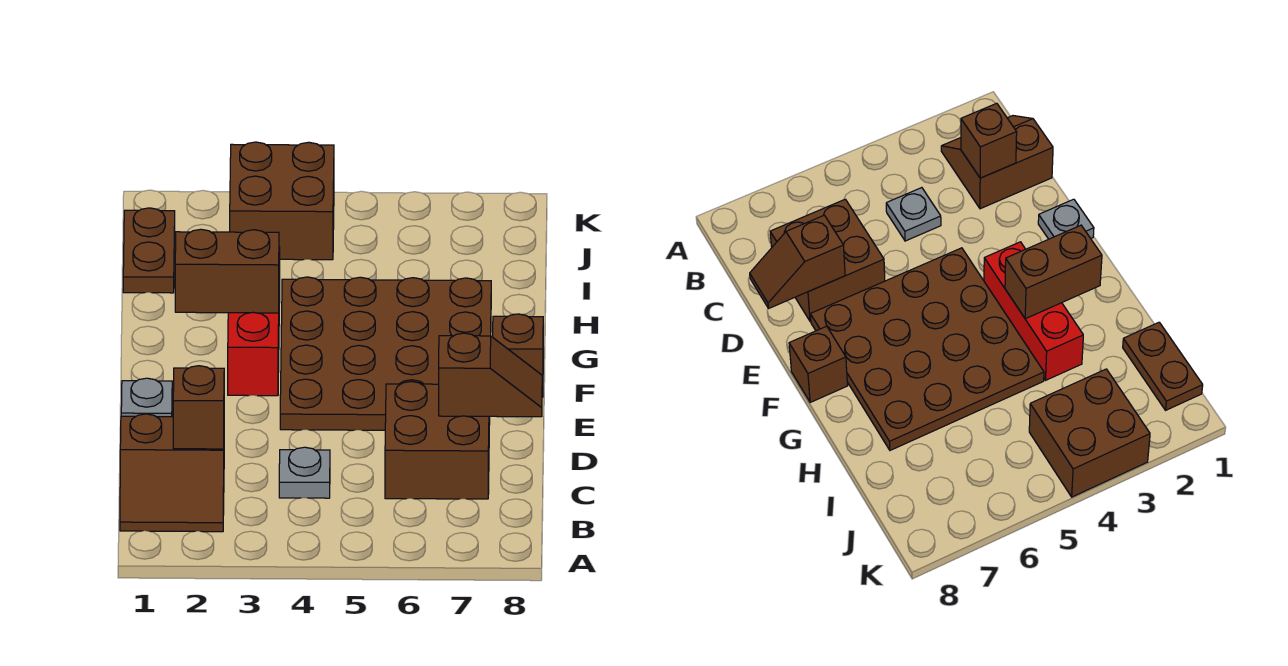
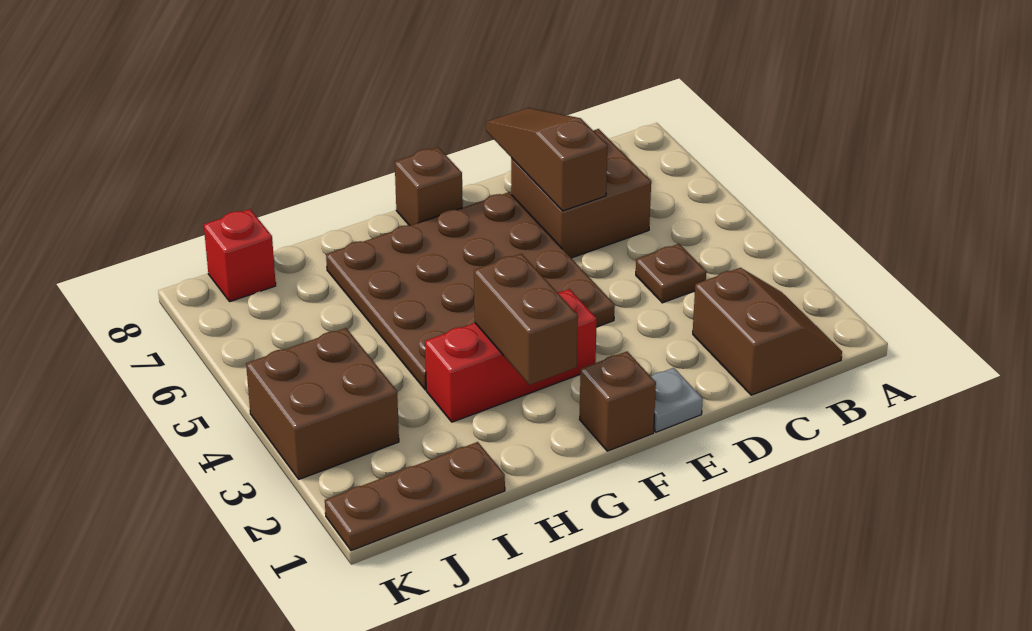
brown 1x1 brick [173,366,224,449] -> brown 1x1 brick moved to [580,352,656,451]
grey 1x1 plate [279,447,330,498] -> brown 1x1 plate [636,244,706,303]
brown 1x2 slope [439,333,542,417] -> brown 1x3 slope [486,108,607,211]
brown 1x2 plate [123,208,175,293] -> brown 1x3 plate [325,442,505,551]
none -> red 1x1 brick [204,209,276,302]

